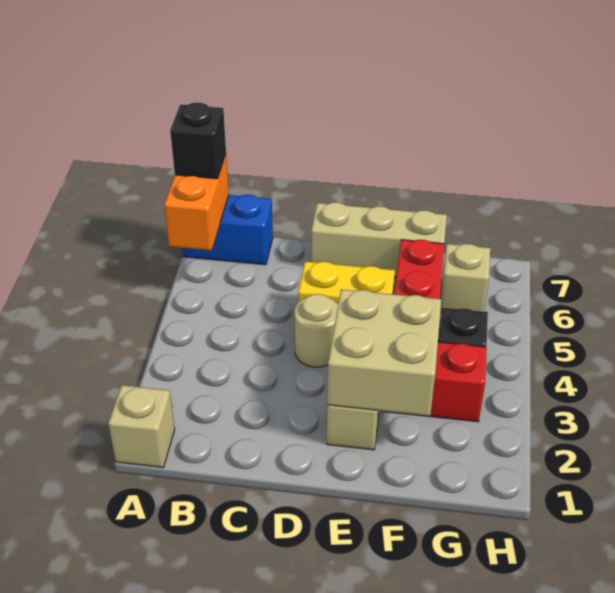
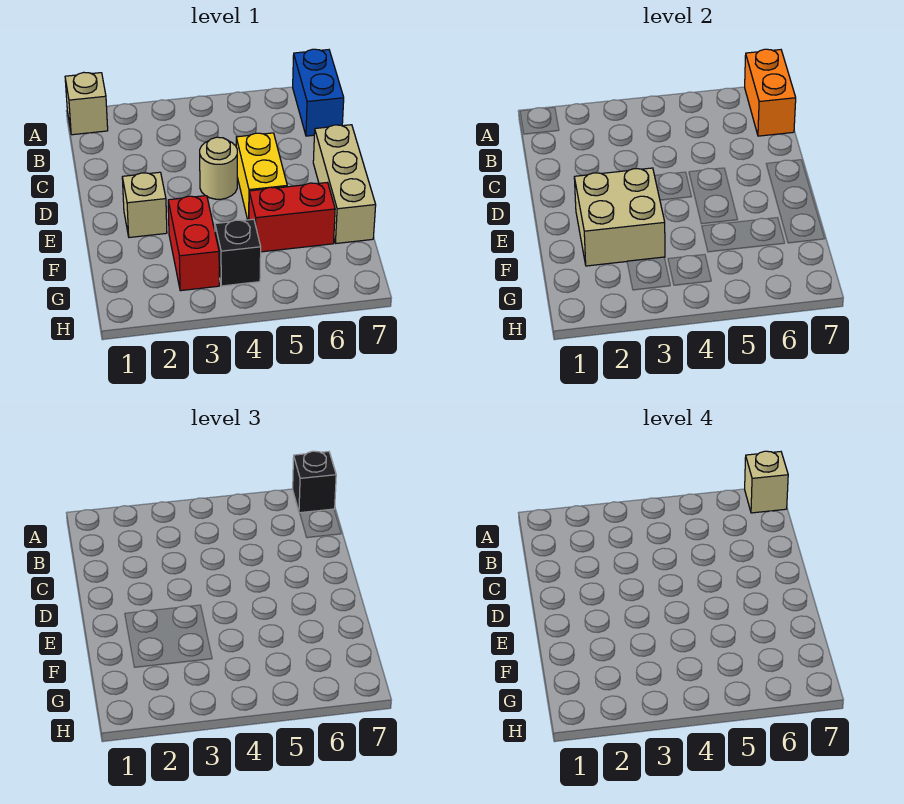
orange 1x2 brick [164,155,229,251] -> orange 1x2 brick turned to [745,49,796,136]
tan 1x1 brick [440,244,490,313] -> tan 1x1 brick moved to [745,451,788,513]

